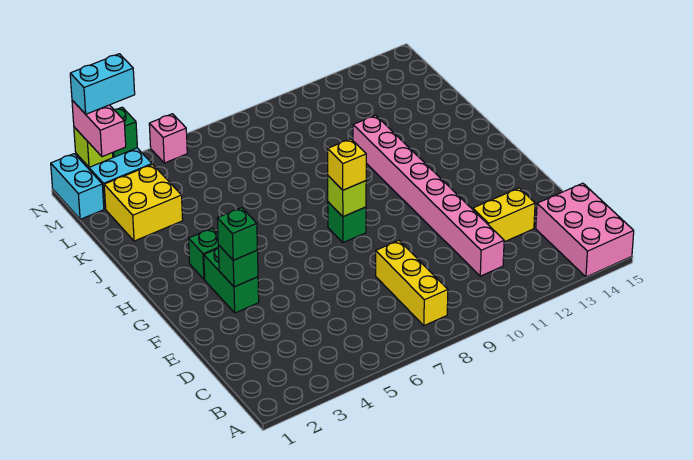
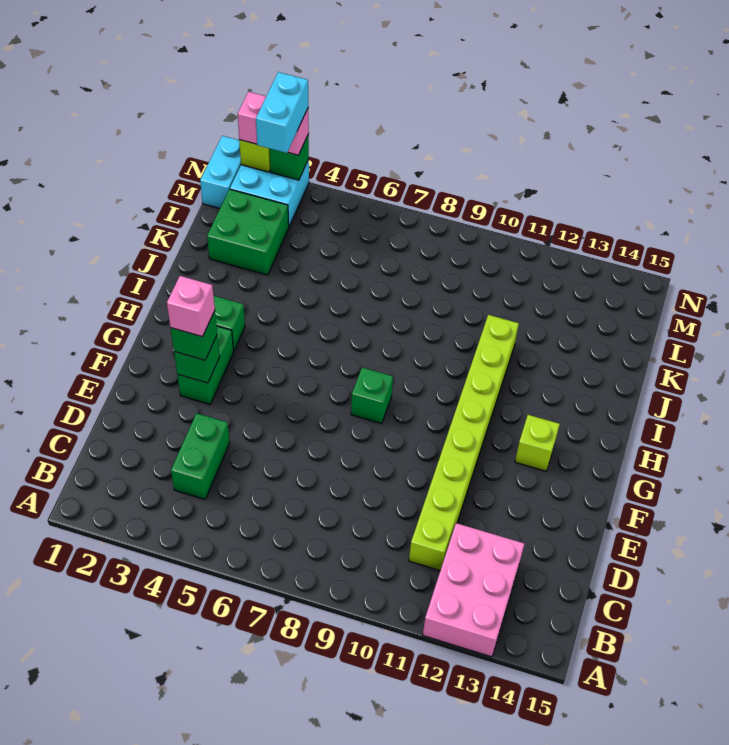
pink 2x3 brick [536,183,634,277] -> pink 2x3 brick moved to [423,523,524,657]
yellow 1x3 brick [376,240,448,326] -> none
none -> green 1x2 brick [171,413,230,499]
pink 1x8 brick [353,115,504,276] -> lime 1x8 brick [409,315,519,571]
yellow 1x2 brick [473,188,535,242] -> none
lime 1x1 brick [328,176,366,217] -> lime 1x1 brick moved to [515,415,560,471]
yellow 1x1 brick [328,139,366,190] -> none
yellow 2x2 brick [104,164,183,241] -> green 2x2 brick [207,189,289,275]
pink 1x2 brick [72,100,126,157] -> pink 1x2 brick turned to [238,92,309,155]
cyan 1x2 brick [70,54,135,114] -> cyan 1x2 brick turned to [256,72,308,153]
pink 1x1 brick [149,114,187,163] -> pink 1x1 brick moved to [167,276,215,337]

